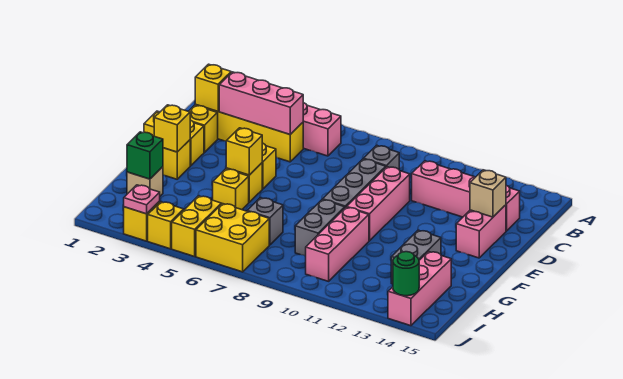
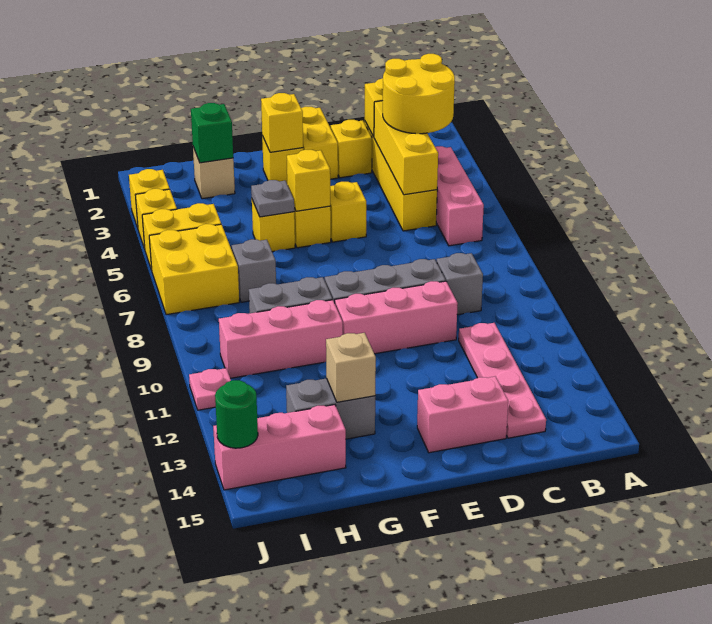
none -> yellow 2x2 round brick [383,54,455,134]
pink 1x3 brick [219,72,303,134] -> yellow 1x3 brick [374,101,438,195]
pink 1x4 brick [412,161,520,231] -> pink 1x4 plate [459,323,546,438]
tan 1x1 brick [470,170,506,217] -> tan 1x1 brick moved to [326,333,376,402]
none -> grey 1x1 plate [251,180,295,217]
pink 1x1 plate [124,185,160,214] -> pink 1x1 plate moved to [189,368,231,410]

